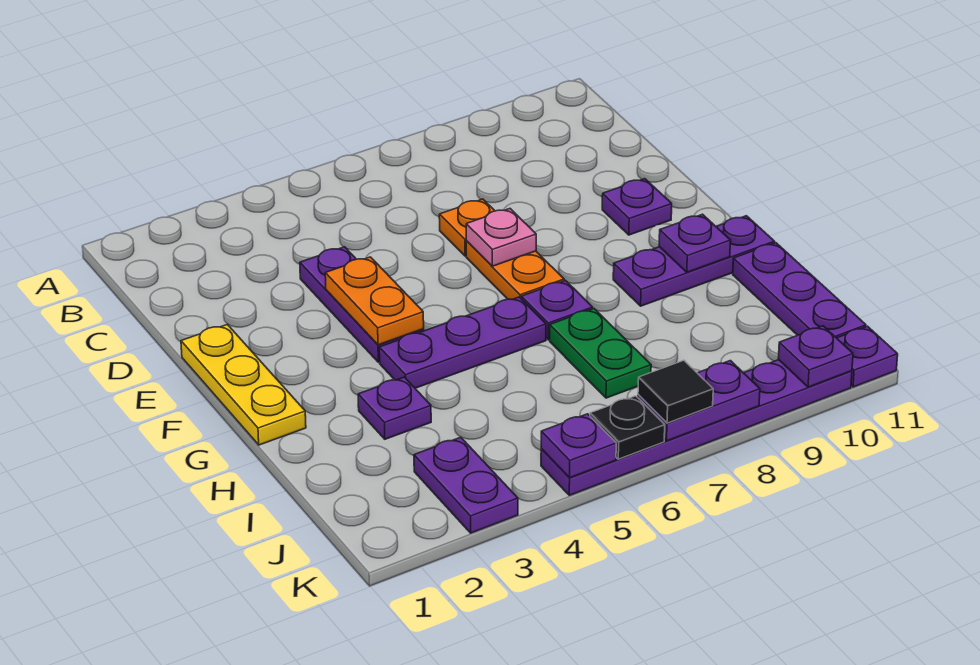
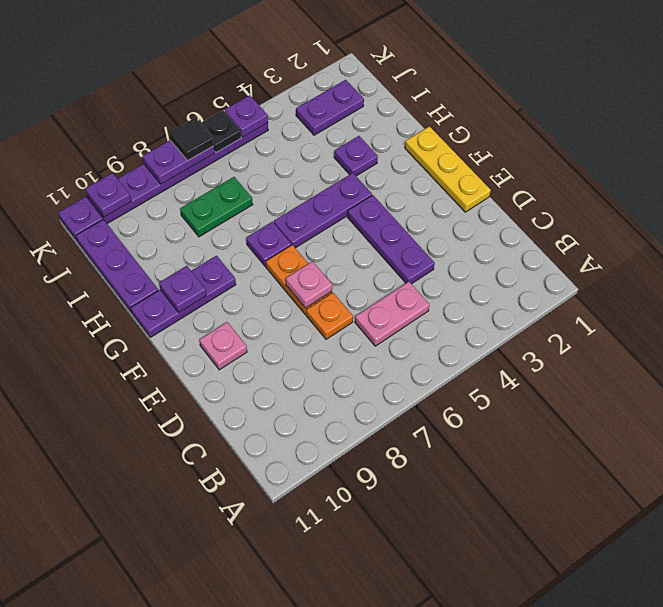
none -> pink 1x2 plate [355,282,430,346]
orange 1x2 plate [325,257,424,345] -> none
purple 1x1 plate [602,179,672,235] -> pink 1x1 plate [199,322,247,370]
green 1x2 plate [550,309,651,398] -> green 1x2 plate turned to [180,177,253,237]
purple 1x2 plate [414,437,518,533] -> purple 1x2 plate turned to [296,80,364,135]

